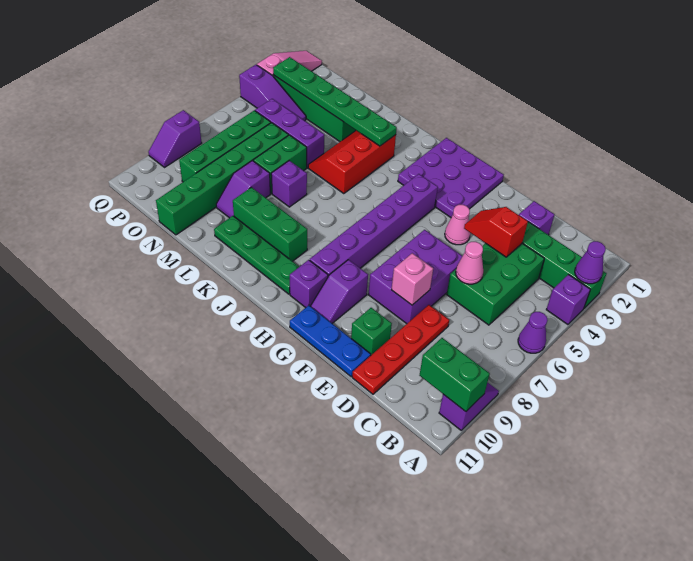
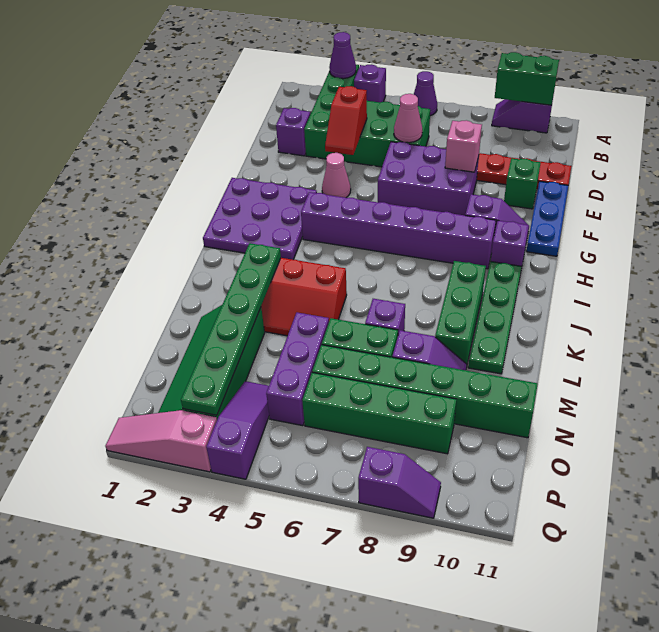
green 1x2 brick [419,338,490,412] -> green 1x2 brick turned to [495,52,559,105]

